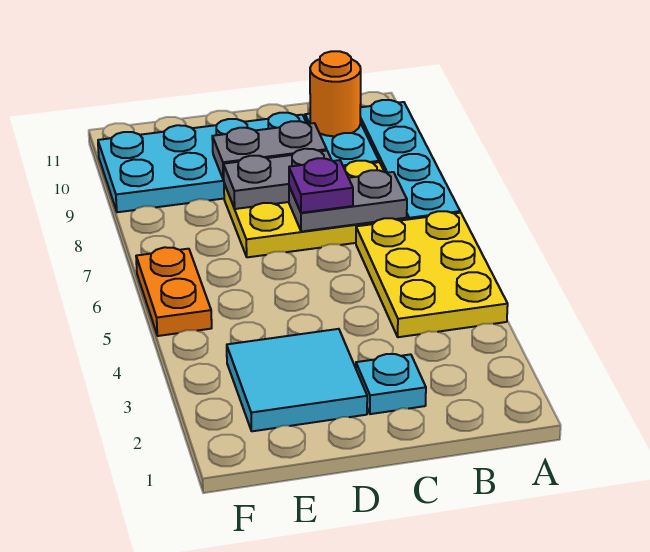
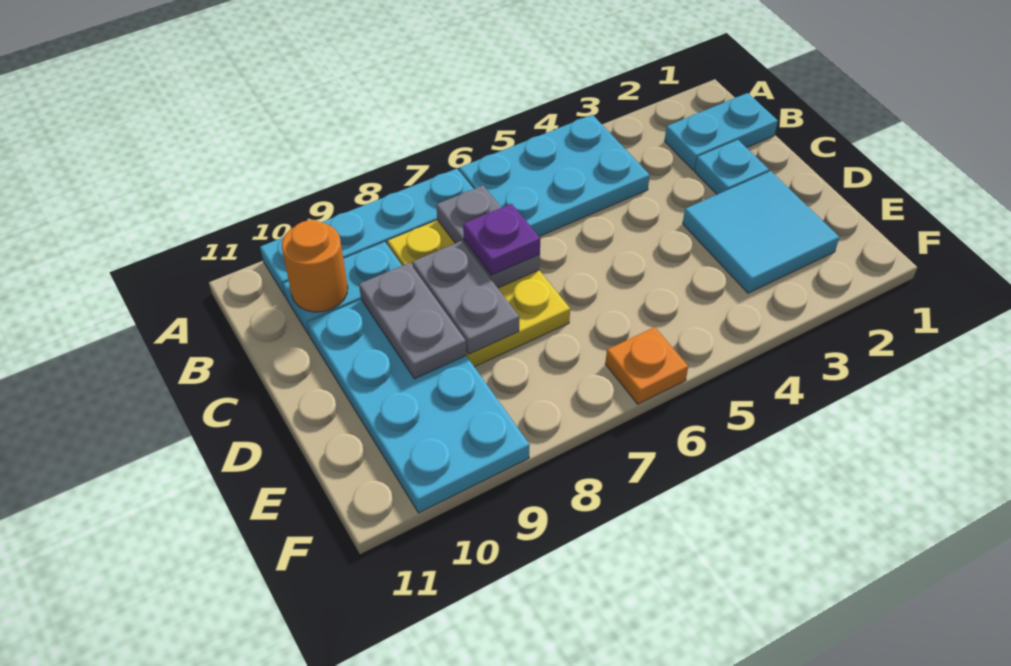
yellow 2x3 plate [356,211,508,337] -> cyan 2x3 plate [459,115,650,236]
none -> cyan 1x2 plate [665,93,778,170]
orange 1x2 plate [136,247,212,336] -> orange 1x1 plate [605,327,688,404]

